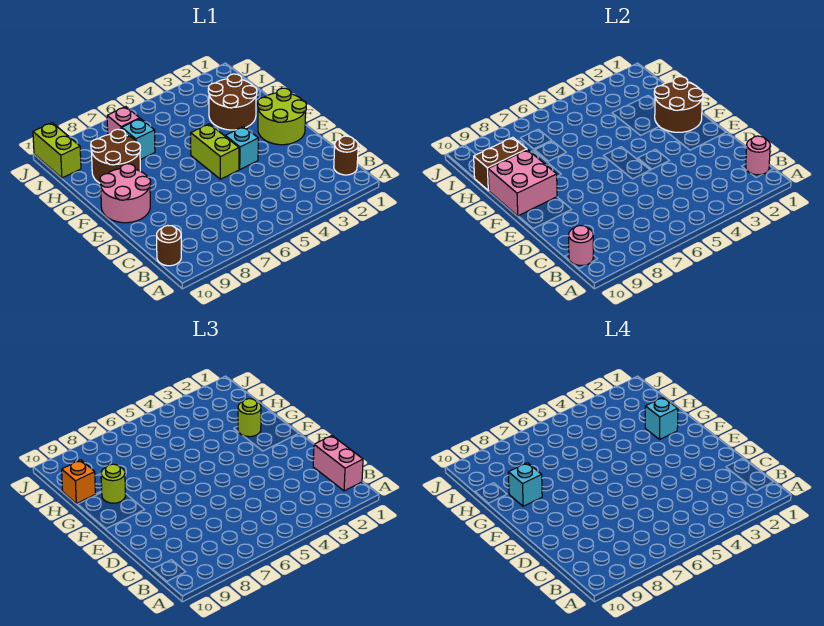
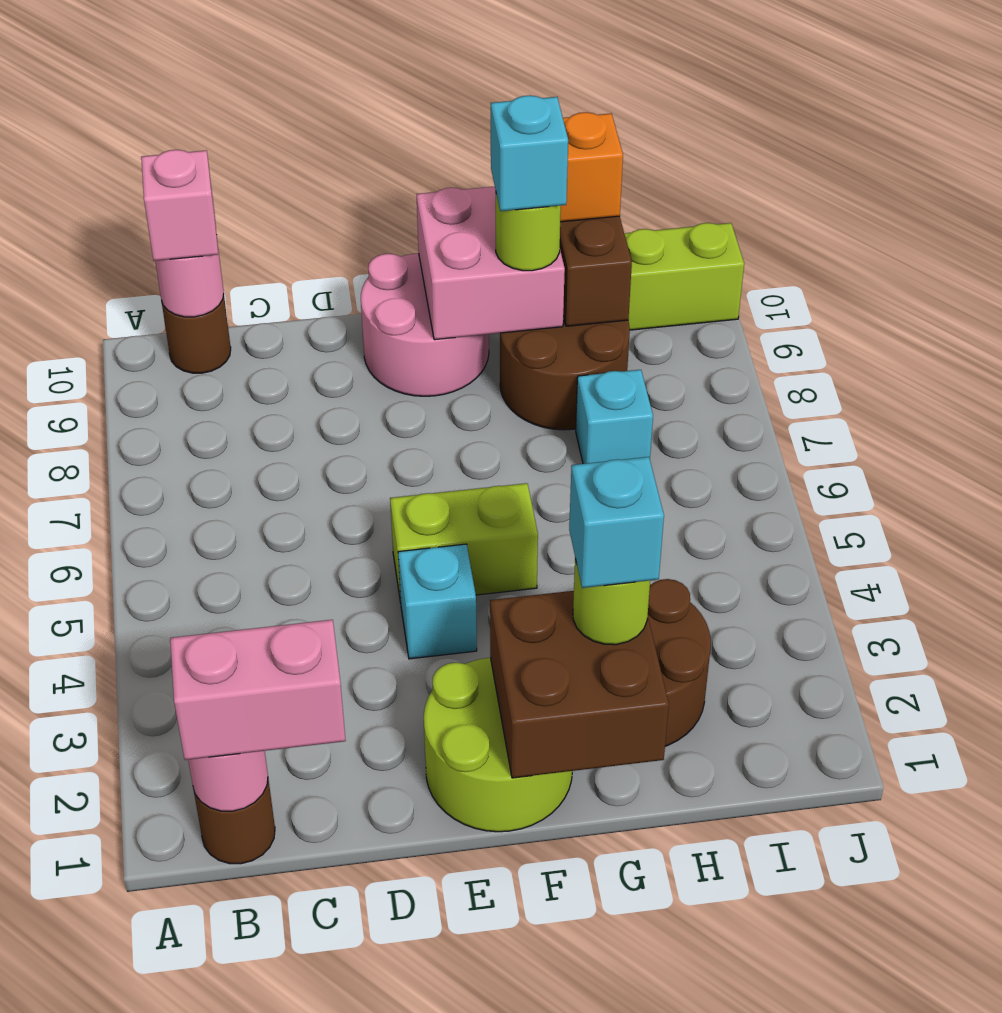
brown 2x2 round brick [654,77,703,132] -> brown 2x2 brick [490,591,669,778]
pink 1x1 brick [107,107,140,135] -> pink 1x1 brick moved to [141,150,218,261]

